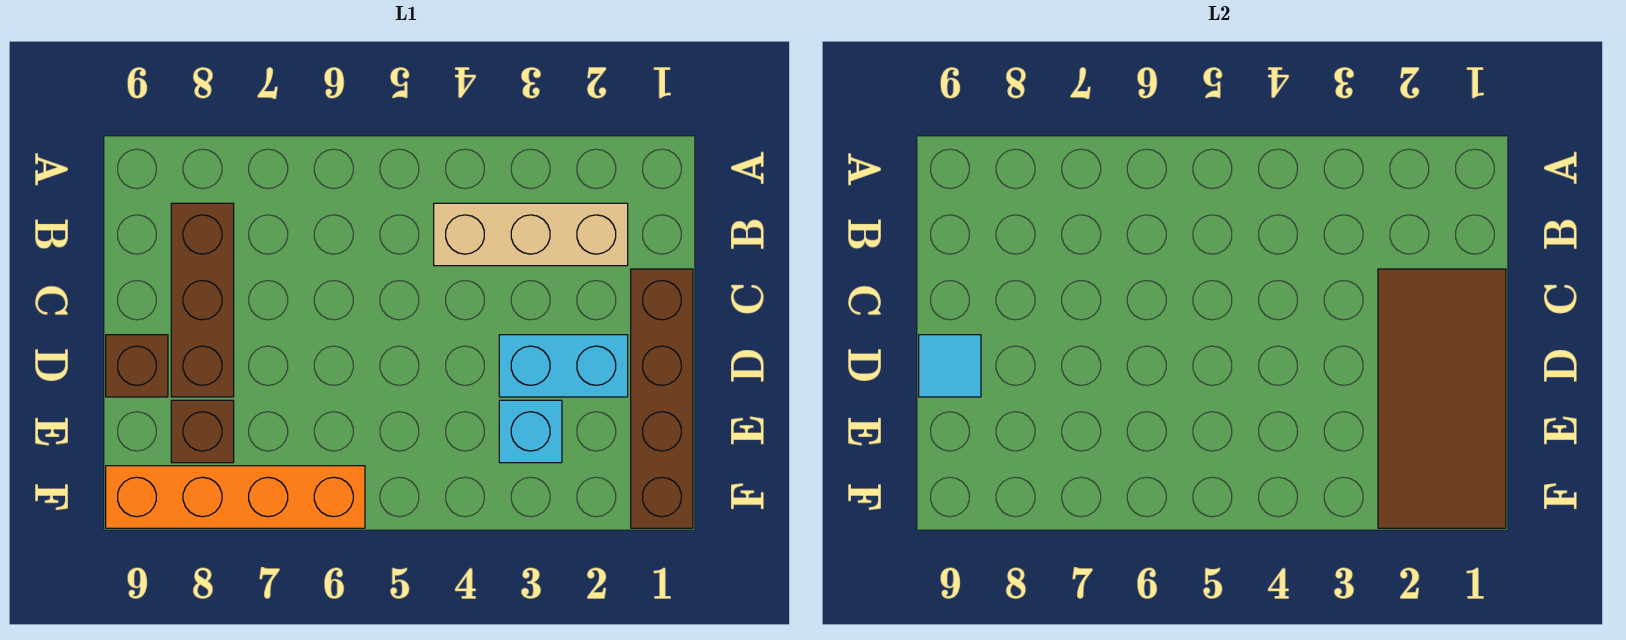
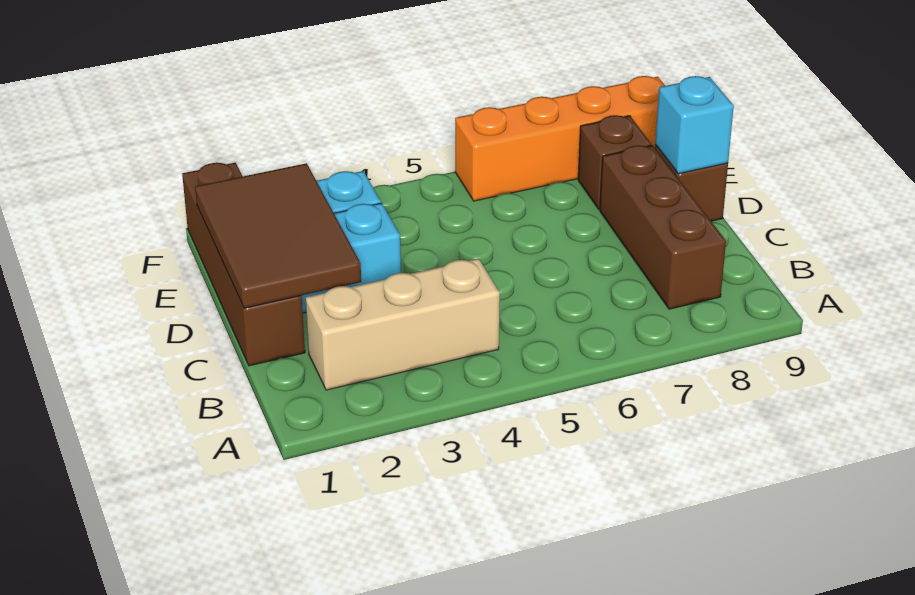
brown 2x4 tile [1378,269,1506,528] -> brown 2x3 tile [195,163,361,308]
cyan 1x1 tile [919,335,981,397] -> cyan 1x1 brick [655,76,734,174]

